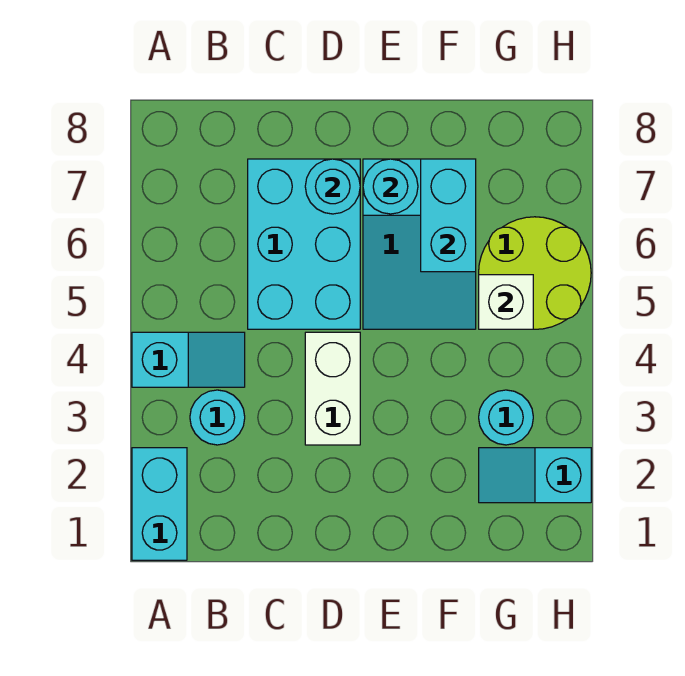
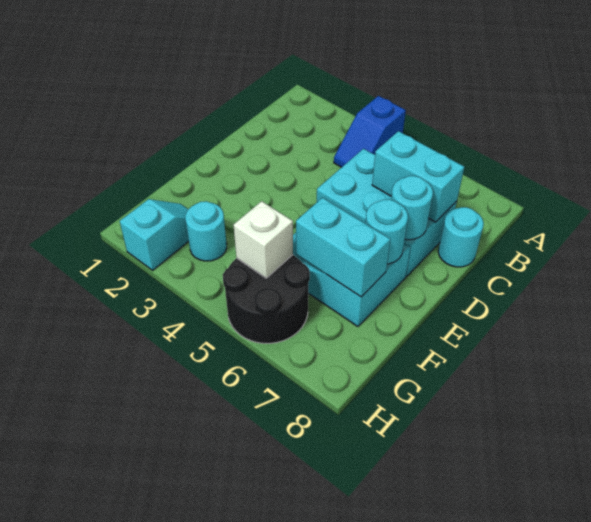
cyan 1x2 brick [132,448,187,560] -> cyan 1x2 brick moved to [372,131,464,222]
cyan 1x2 slope [132,332,245,387] -> blue 1x2 slope [334,96,406,167]
cyan 1x1 round brick [190,390,245,445] -> cyan 1x1 round brick moved to [438,207,484,267]
white 1x2 brick [305,332,360,445] -> none
lime 2x2 round brick [479,217,591,329] -> black 2x2 round brick [223,255,310,343]

